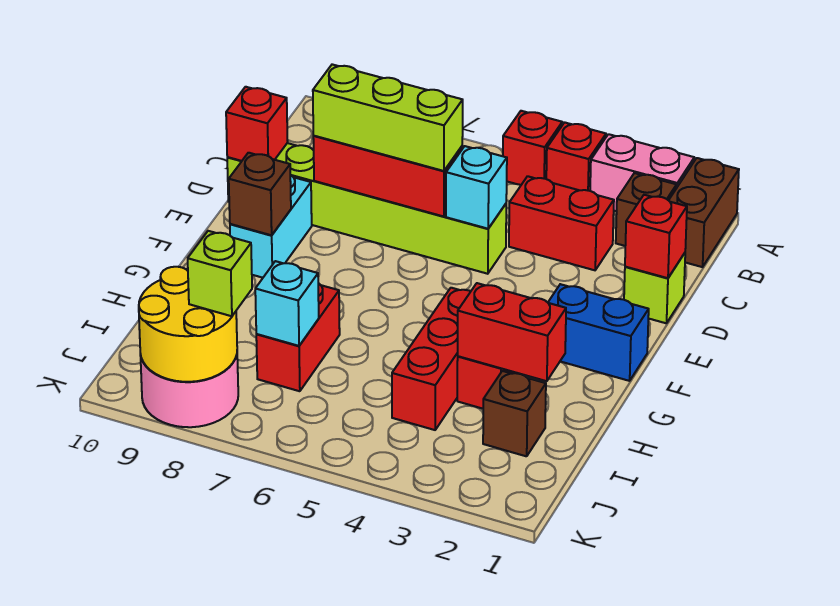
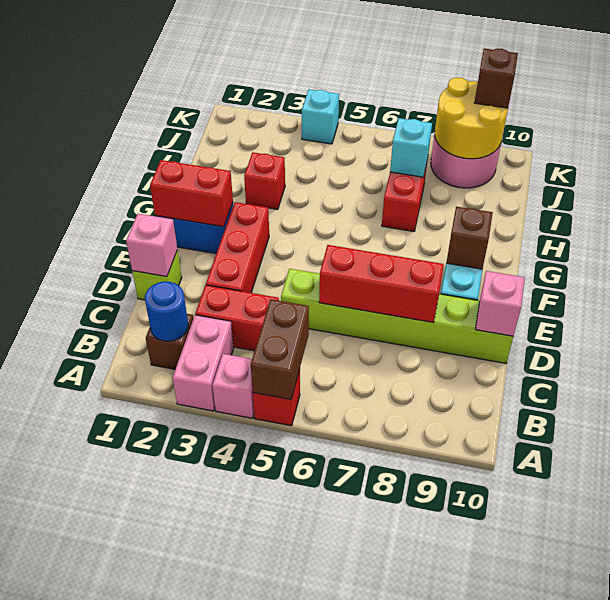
brown 1x2 brick [669,158,739,267] -> brown 1x2 brick moved to [251,299,309,400]
pink 1x2 brick [590,134,694,211] -> pink 1x2 brick turned to [173,315,234,411]
red 1x1 brick [546,122,606,191] -> pink 1x1 brick [212,354,254,418]
none -> blue 1x1 round brick [145,282,188,341]
red 1x1 brick [625,195,687,278] -> pink 1x1 brick [126,214,177,277]
cyan 1x1 brick [446,146,507,229] -> cyan 1x1 brick moved to [302,90,339,144]
lime 1x3 brick [313,64,463,171] -> none
red 1x1 brick [226,87,288,161] -> pink 1x1 brick [476,271,525,336]
red 1x3 brick [392,288,471,430] -> red 1x3 brick moved to [206,202,269,293]
red 1x2 brick [458,283,566,381] -> red 1x2 brick moved to [150,160,233,227]
brown 1x1 brick [483,371,546,456] -> brown 1x1 brick moved to [474,49,518,108]
lime 1x1 brick [188,231,252,316] -> none

